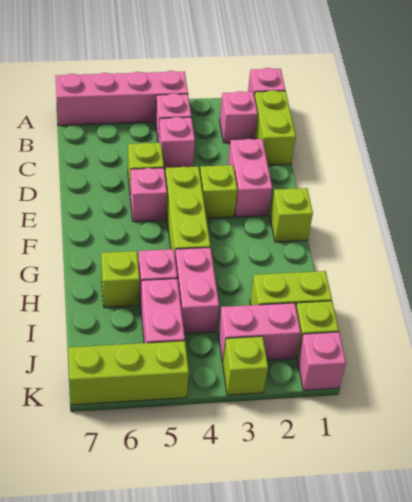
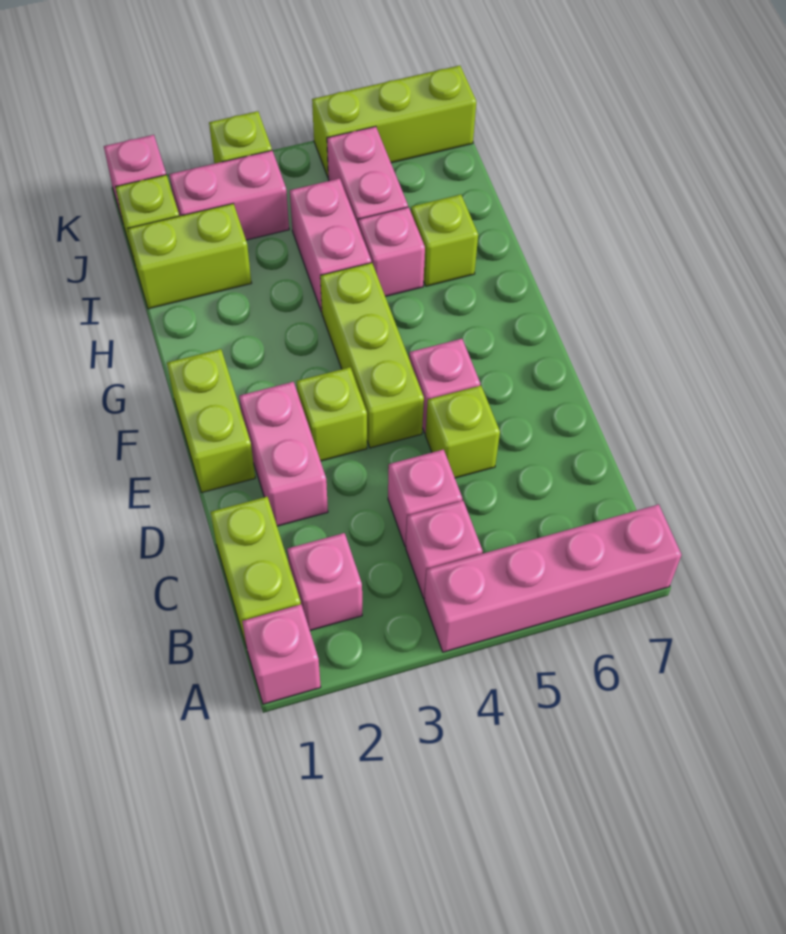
lime 1x1 brick [270,188,313,242] -> lime 1x2 brick [167,349,255,493]

